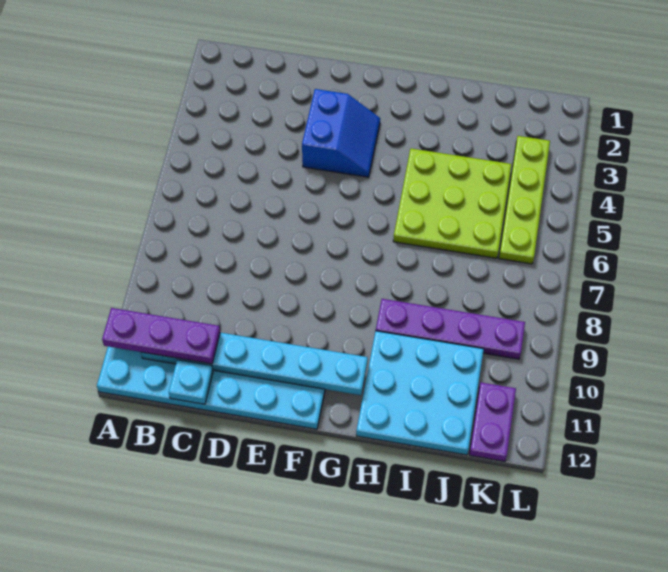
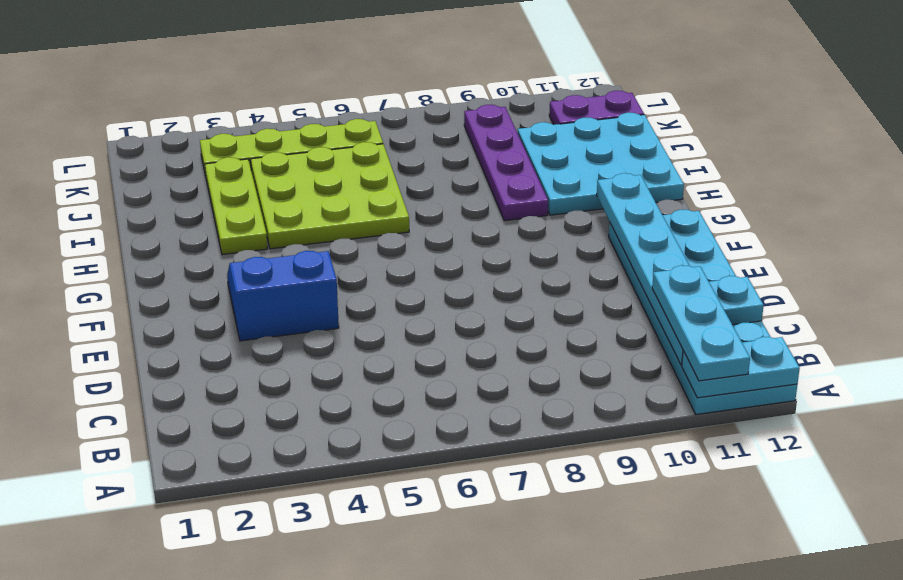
none -> cyan 1x2 plate [682,337,800,398]
purple 1x3 plate [102,308,220,364] -> cyan 1x3 plate [652,265,750,381]
none -> lime 1x3 plate [205,157,268,255]

